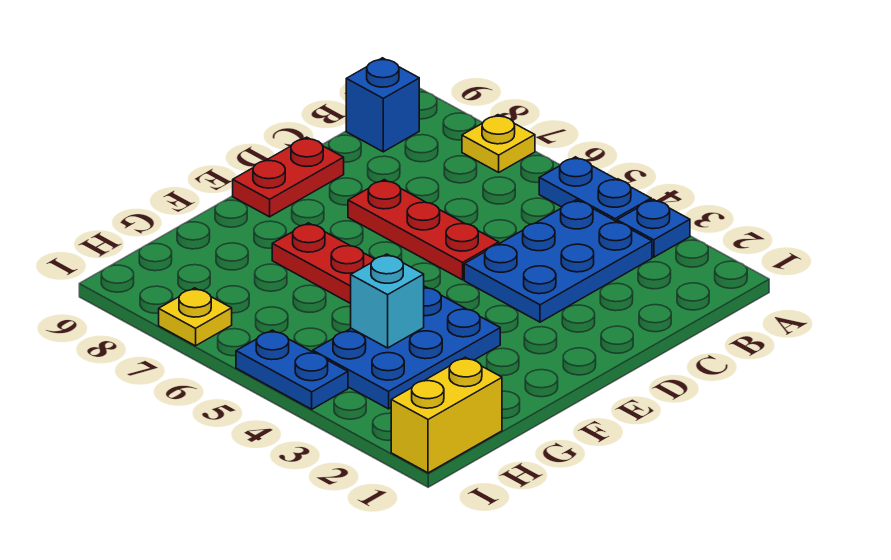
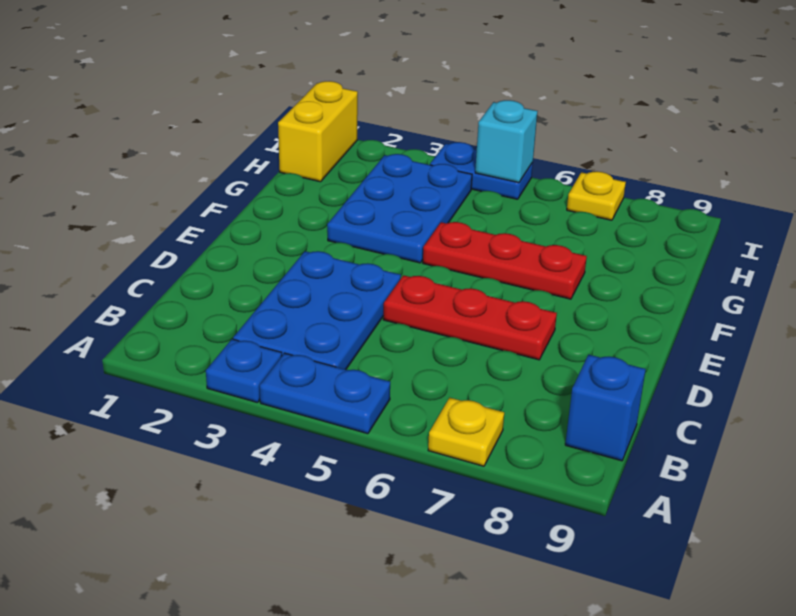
red 1x2 plate [233,137,344,217] -> none
cyan 1x1 brick [351,254,424,348] -> cyan 1x1 brick moved to [475,100,538,183]

